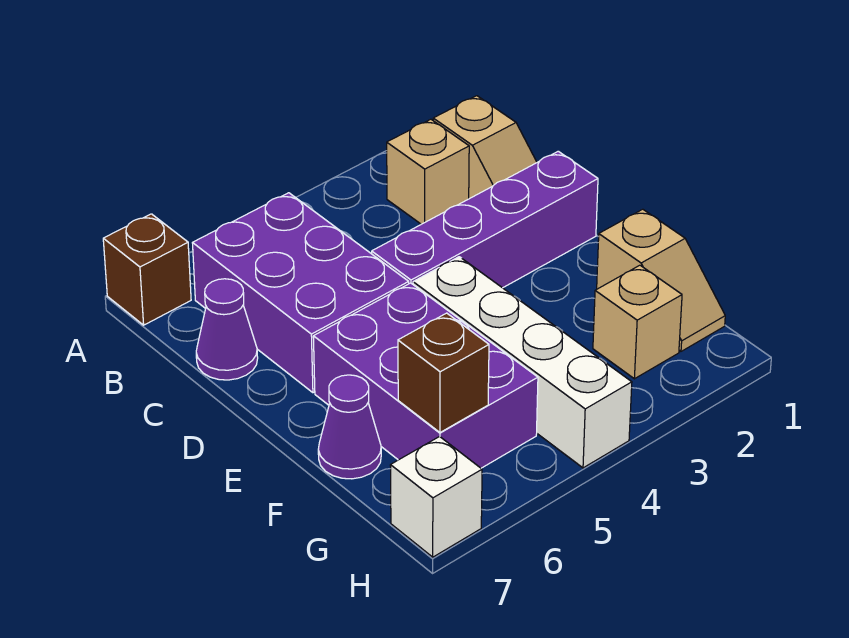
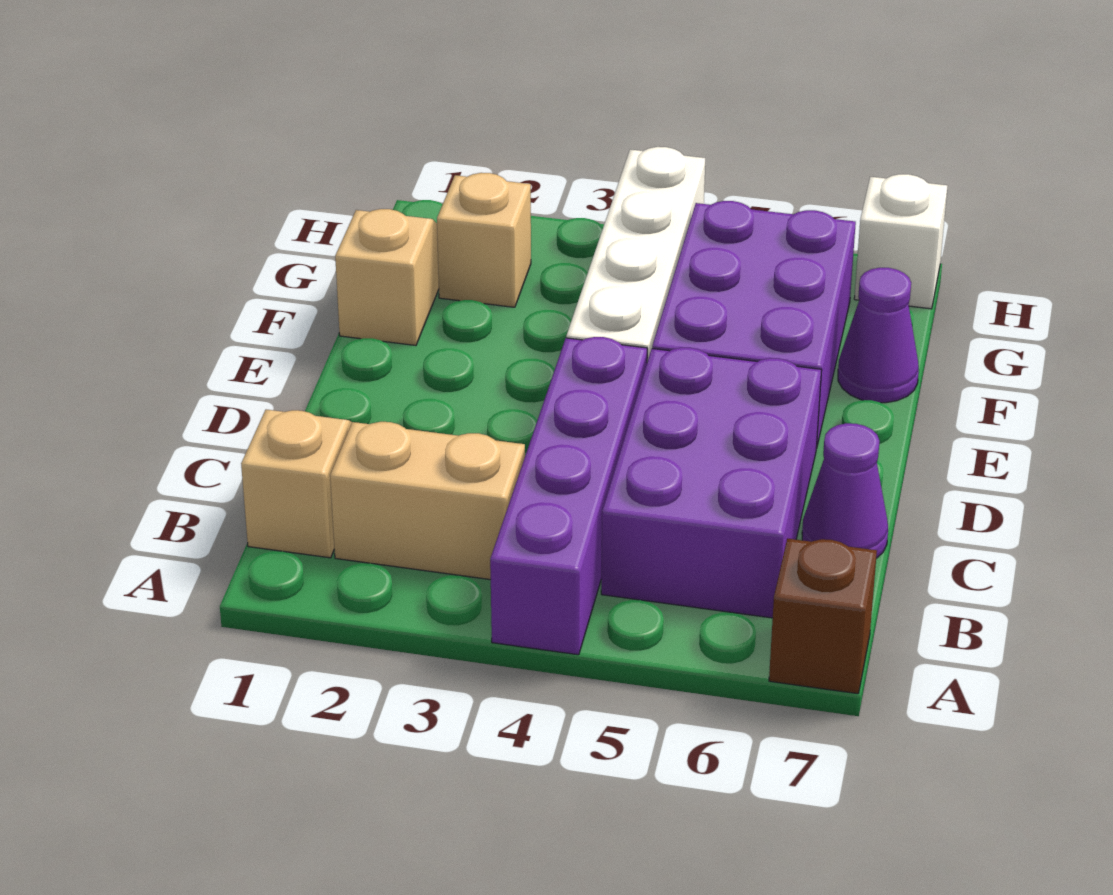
tan 1x1 brick [387,119,469,224] -> tan 1x2 brick [330,422,525,580]
purple 1x4 brick [372,151,598,288] -> purple 1x4 brick turned to [490,337,647,655]
brown 1x1 brick [398,313,489,432] -> none

